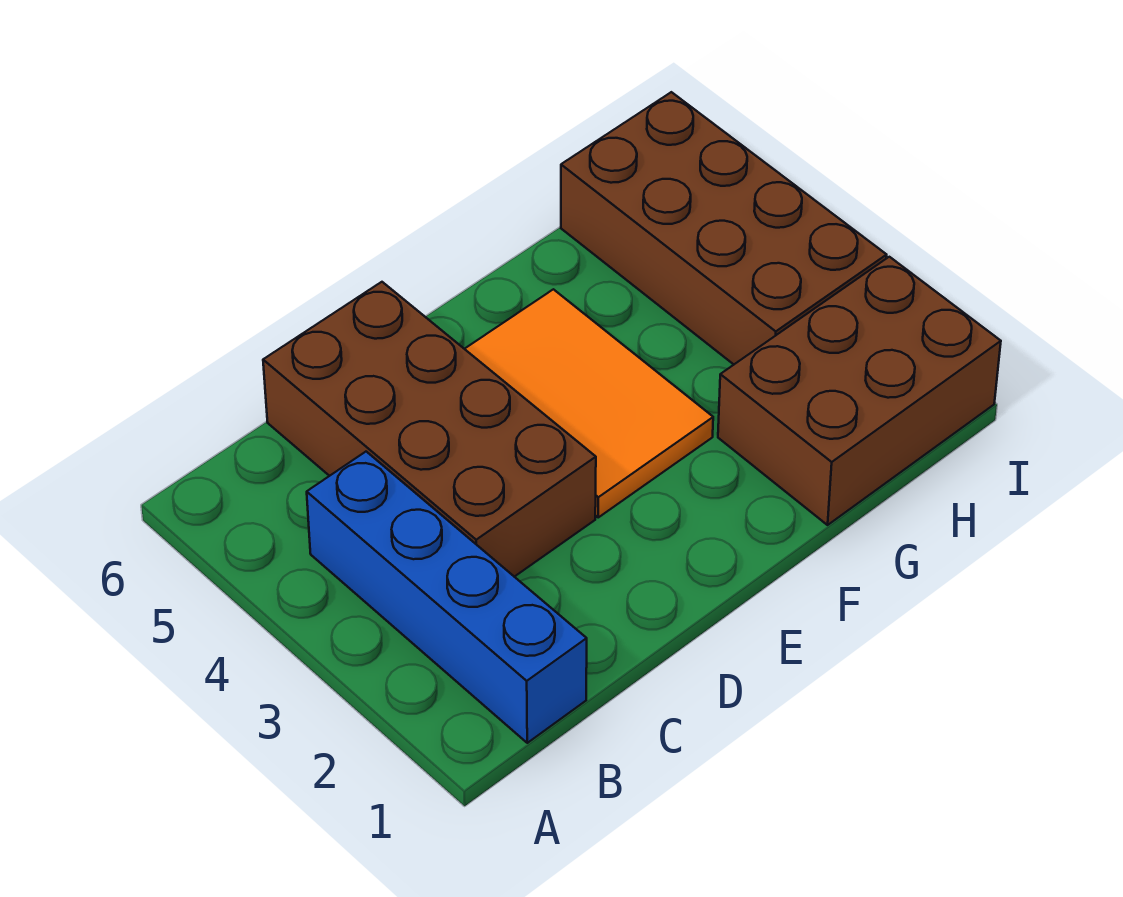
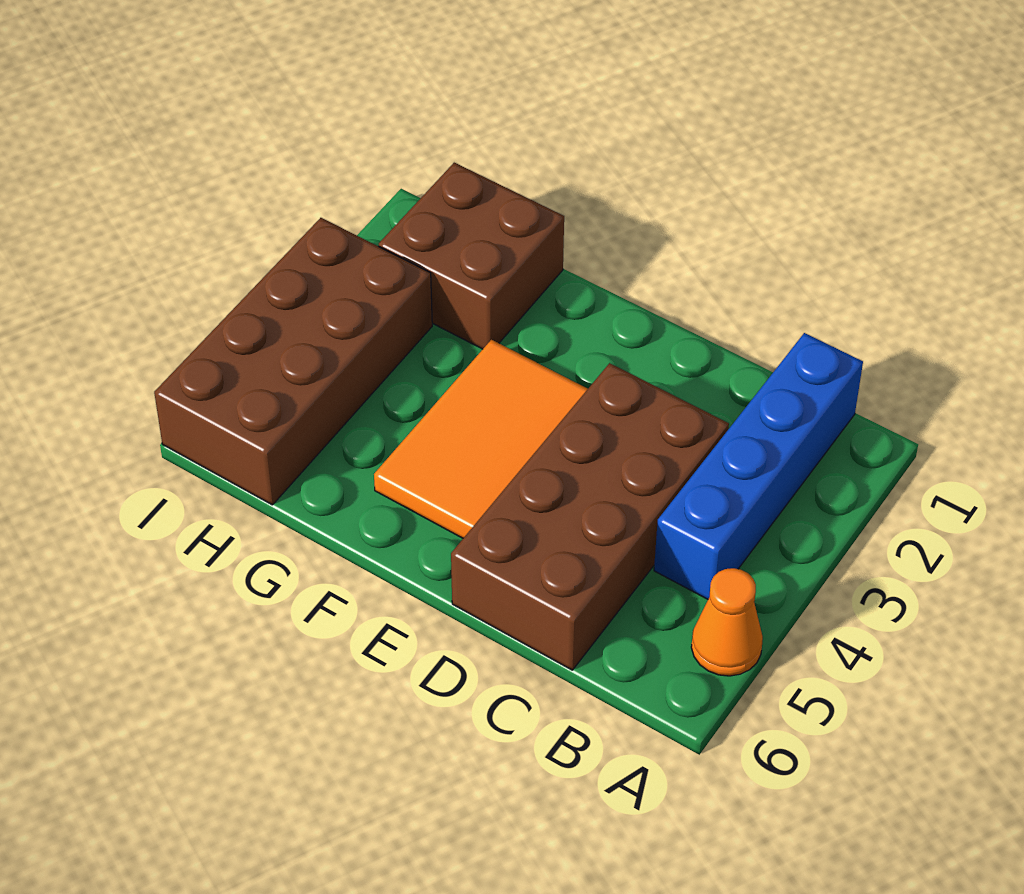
none -> orange 1x1 cone [691,568,763,676]
brown 2x3 brick [718,257,1001,525] -> brown 2x2 brick [379,163,564,349]

